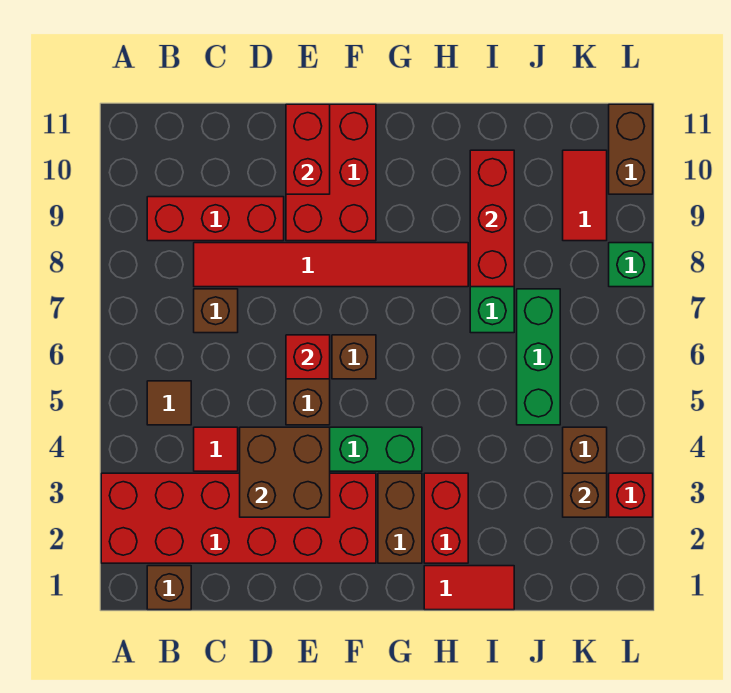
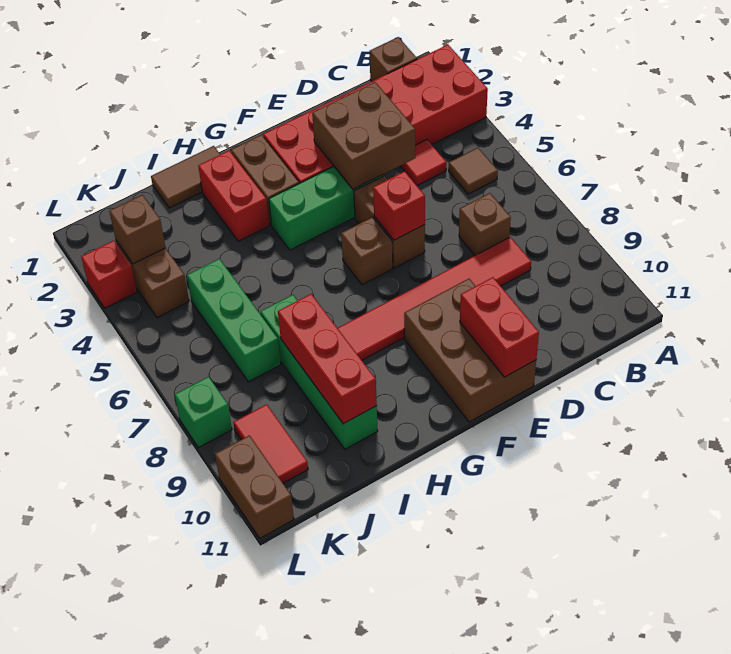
red 1x3 brick [147,197,284,241] -> none
red 2x3 brick [286,104,376,241] -> brown 2x3 brick [404,279,536,422]
red 1x2 tile [424,566,514,610] -> brown 1x2 tile [151,146,220,208]

